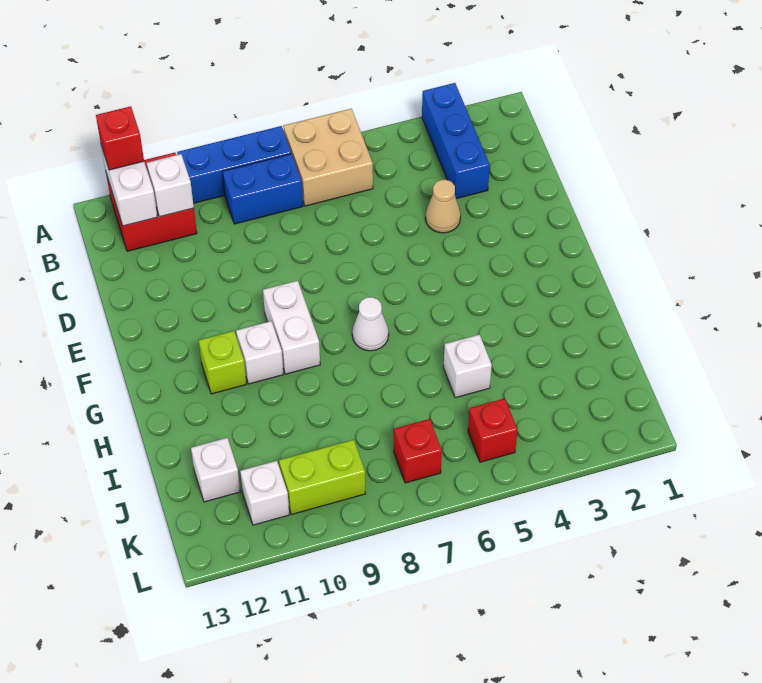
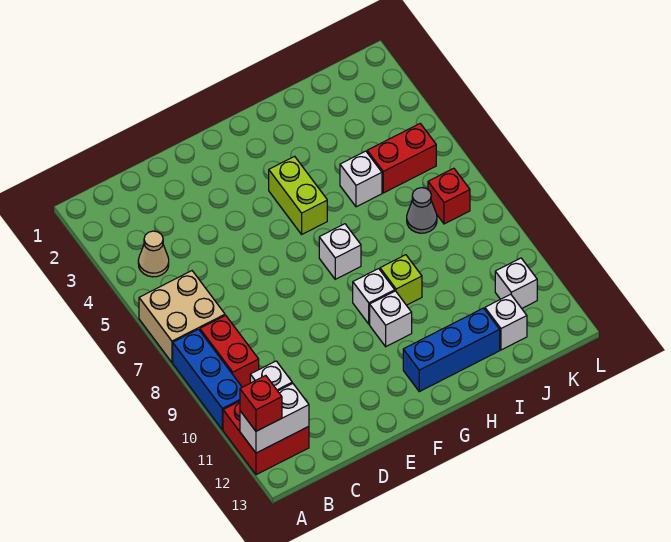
blue 1x3 brick [422,83,490,199] -> blue 1x3 brick moved to [403,308,500,392]
blue 1x2 brick [223,154,303,224] -> red 1x2 brick [200,315,259,387]
tan 1x1 cone [425,180,461,233] -> tan 1x1 cone moved to [138,231,169,277]
white 1x2 brick [263,281,320,374] -> white 1x1 brick [353,269,395,324]
white 1x1 cone [352,297,389,351] -> white 1x1 brick [319,224,361,279]
lime 1x1 brick [199,331,246,394] -> lime 1x1 brick moved to [380,255,422,305]
none -> grey 1x1 cone [407,188,437,233]
red 1x1 brick [468,398,518,462] -> red 1x2 brick [367,124,436,193]
lime 1x2 brick [279,440,366,515] -> lime 1x2 brick moved to [269,156,327,234]

